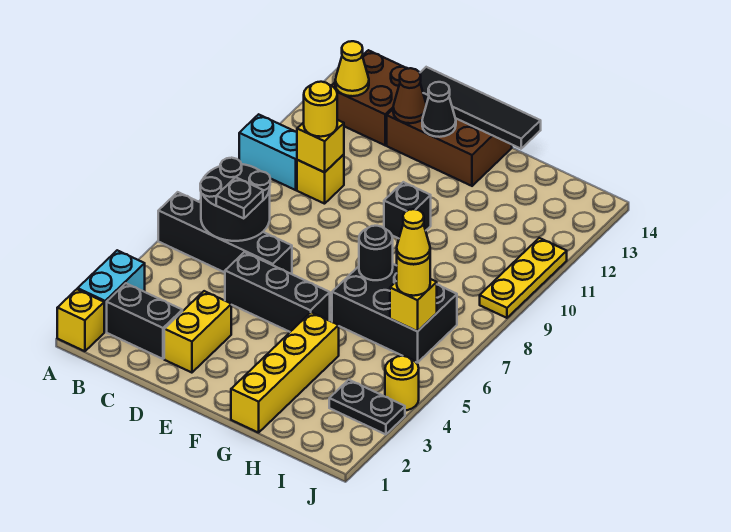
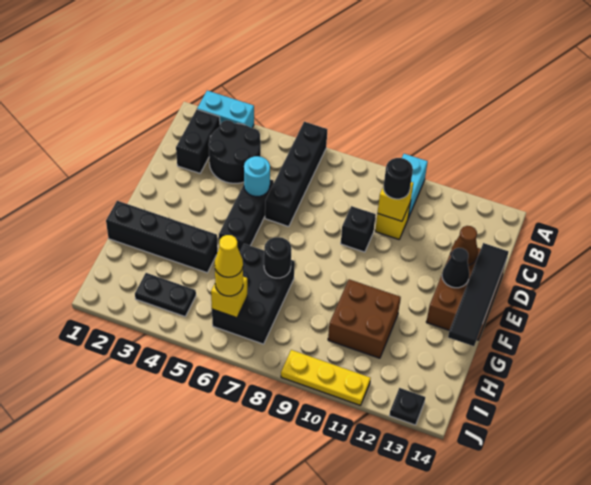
yellow 1x1 brick [57,289,104,351] -> none
black 2x2 round brick [200,158,270,241] -> black 2x2 round brick moved to [209,120,261,183]
brown 2x2 brick [331,50,408,145] -> brown 2x2 brick moved to [328,279,401,358]
yellow 1x1 cone [335,41,369,96] -> none
black 1x1 plate [216,177,263,219] -> black 1x1 plate moved to [389,388,425,425]
yellow 1x1 round brick [304,82,337,137] -> black 1x1 round brick [383,158,413,199]
yellow 1x2 brick [164,291,231,373] -> none
none -> cyan 1x1 round brick [244,156,270,196]
black 1x1 brick [384,182,431,238] -> black 1x1 brick moved to [341,206,376,252]
yellow 1x4 brick [231,312,339,433] -> black 1x4 brick [106,201,218,273]
black 1x2 plate [329,380,405,434] -> black 1x2 plate turned to [135,273,196,316]
yellow 1x1 round brick [385,356,419,410] -> none

